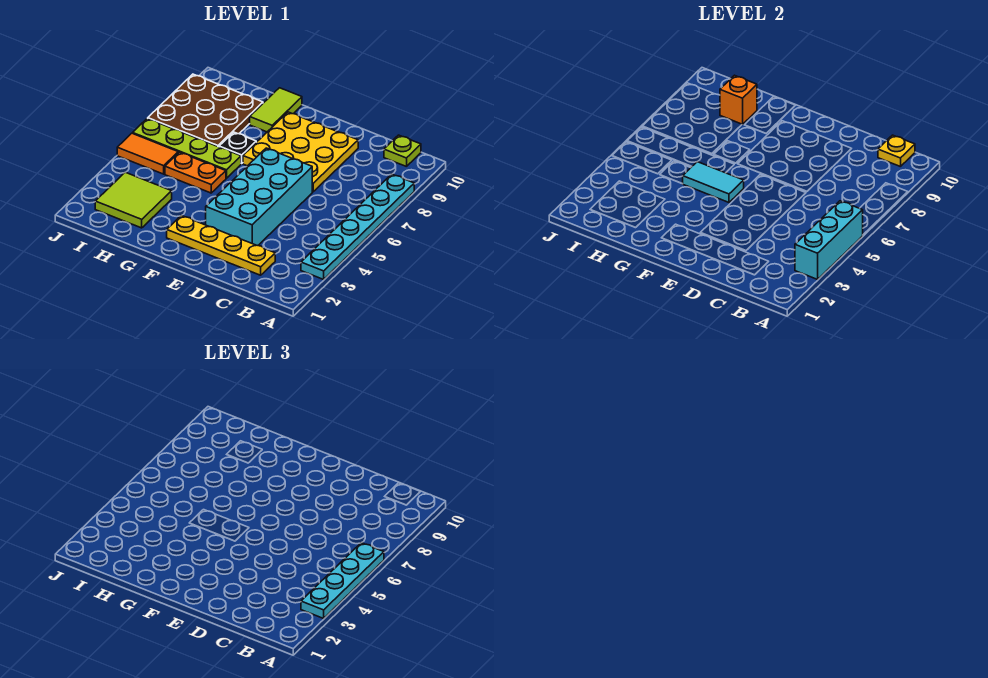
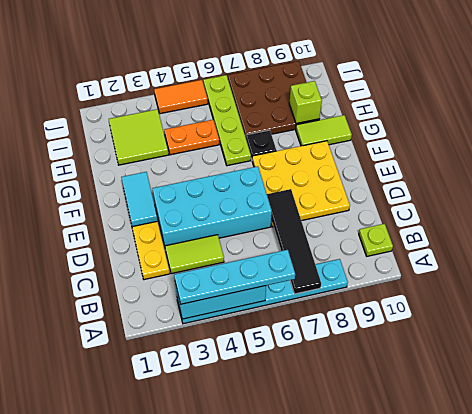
none -> black 1x4 tile [267,189,321,294]
yellow 1x1 plate [878,135,915,167] -> none
none -> lime 1x2 tile [165,235,224,274]
cyan 1x2 tile [683,162,744,202] -> cyan 1x2 tile moved to [121,172,158,227]
orange 1x2 plate [165,152,226,193] -> orange 1x2 plate turned to [164,120,219,155]
orange 1x1 brick [720,75,757,125] -> lime 1x1 brick [289,81,322,124]
orange 1x2 tile [117,133,178,174] -> orange 1x2 tile turned to [154,80,208,114]

